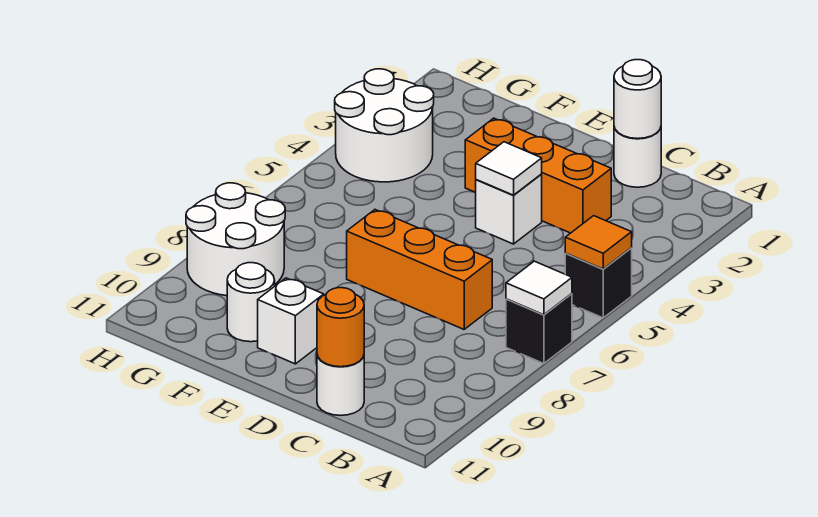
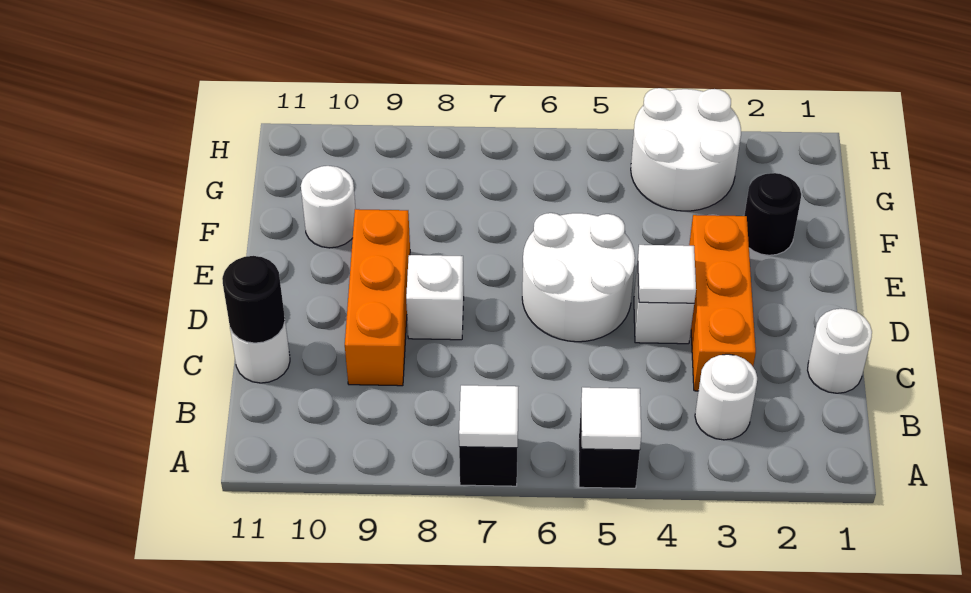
orange 1x1 tile [565,216,632,269] -> white 1x1 tile [581,387,641,450]
white 1x1 round brick [614,60,661,139] -> white 1x1 round brick moved to [695,354,757,440]
orange 1x3 brick [347,210,492,329] -> orange 1x3 brick moved to [345,209,410,386]
orange 1x1 round brick [317,288,364,367] -> black 1x1 round brick [222,256,285,343]
white 1x1 brick [258,278,324,364] -> white 1x1 brick moved to [406,255,464,340]
none -> black 1x1 round brick [744,173,801,255]
white 2x2 round brick [186,183,285,296] -> white 2x2 round brick moved to [522,213,635,342]

